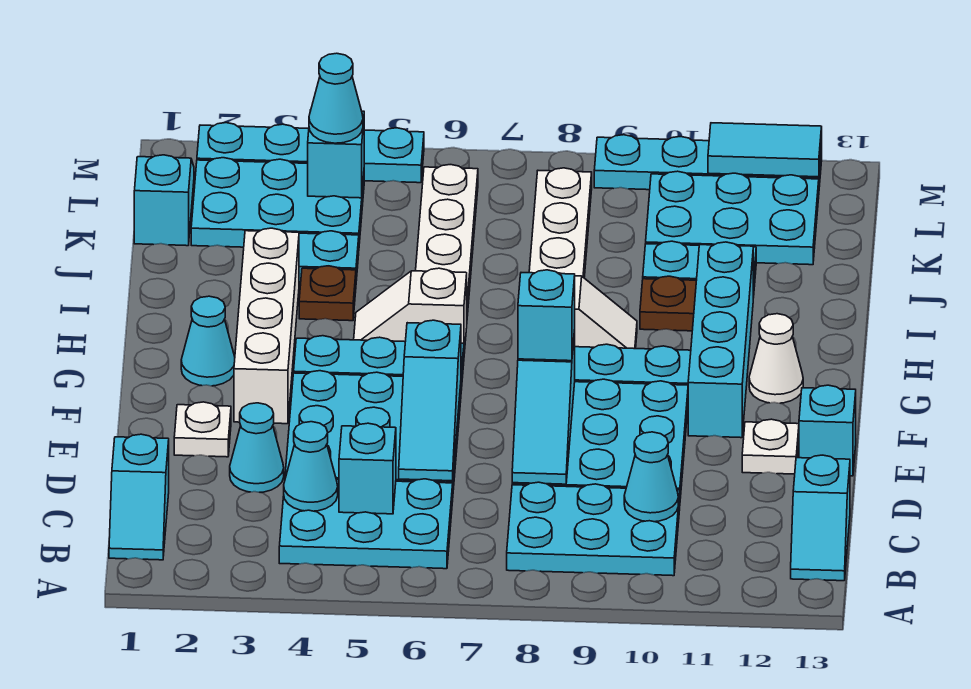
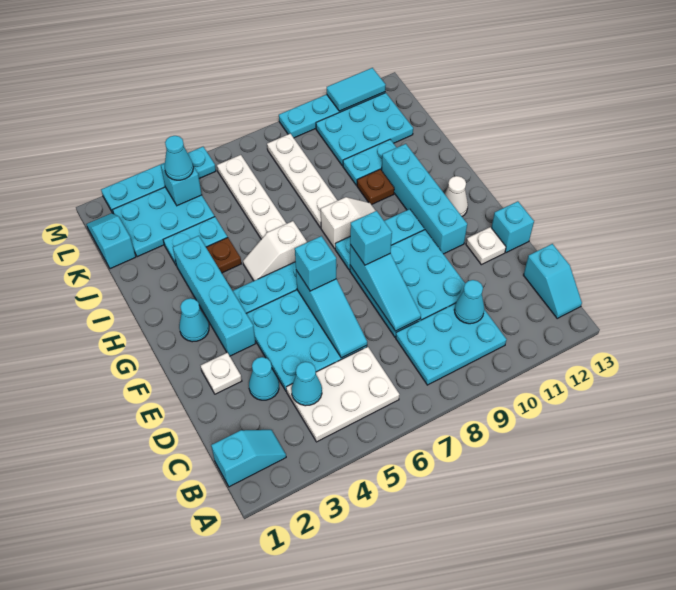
cyan 1x2 slope [109,434,169,560] -> cyan 1x2 slope turned to [211,430,286,487]
cyan 2x3 plate [279,479,453,569] -> white 2x3 plate [286,347,400,442]
cyan 1x1 brick [339,423,396,514] -> cyan 1x1 brick moved to [295,236,336,291]
white 1x4 brick [234,228,299,424] -> cyan 1x4 brick [173,236,256,356]

